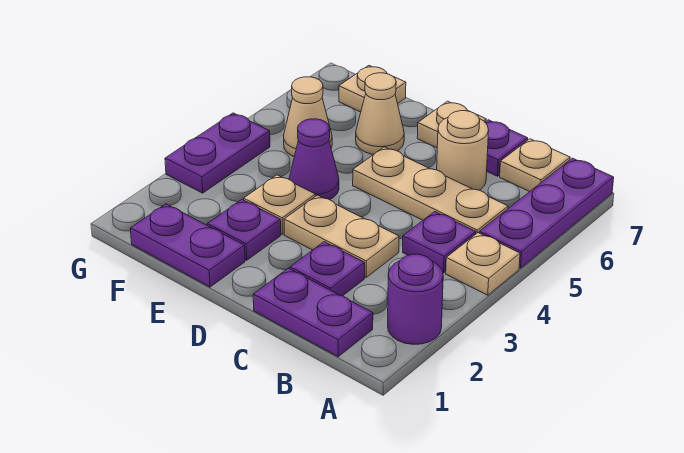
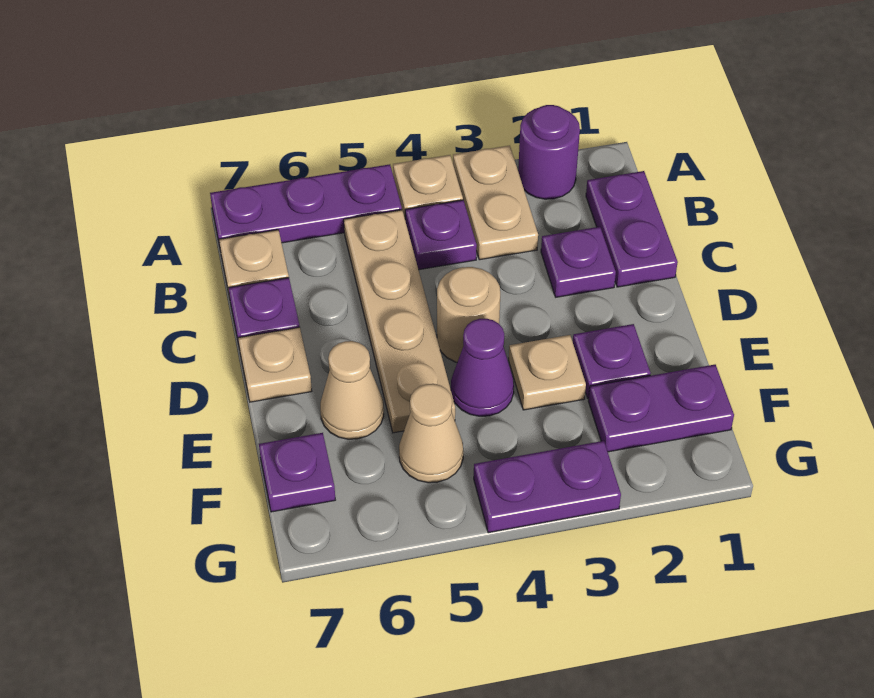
tan 1x3 plate [353,147,508,234] -> tan 1x4 plate [344,210,455,433]
tan 1x2 plate [284,195,399,277] -> tan 1x2 plate moved to [453,146,538,260]
tan 1x1 round brick [437,111,489,190] -> tan 1x1 round brick moved to [437,267,500,362]
purple 1x2 plate [130,204,245,287] -> purple 1x2 plate turned to [588,365,734,452]
tan 1x1 plate [339,66,406,112] -> purple 1x1 plate [259,433,335,512]

